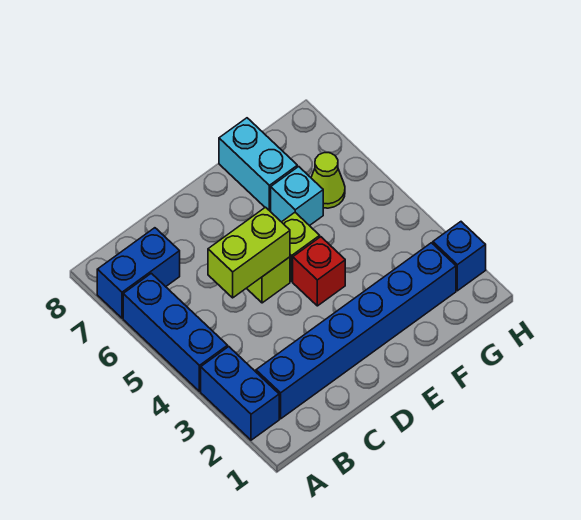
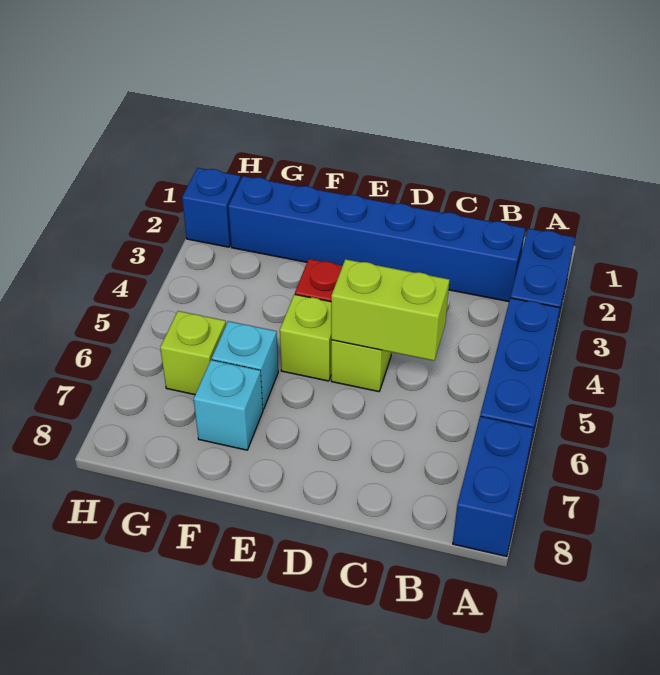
blue 1x2 brick [97,228,180,318] -> blue 1x2 brick turned to [453,417,533,556]
cyan 1x2 brick [219,118,297,211] -> cyan 1x1 brick [194,360,263,450]
lime 1x1 cone [311,153,345,208] -> lime 1x1 brick [160,311,226,395]

